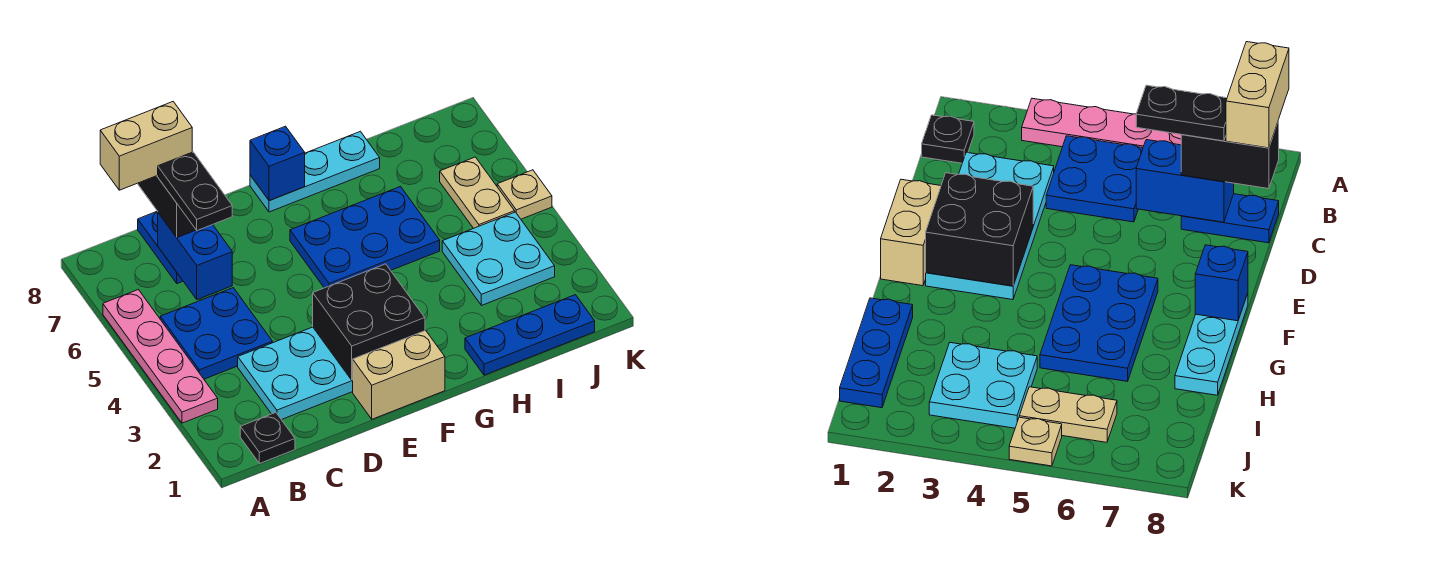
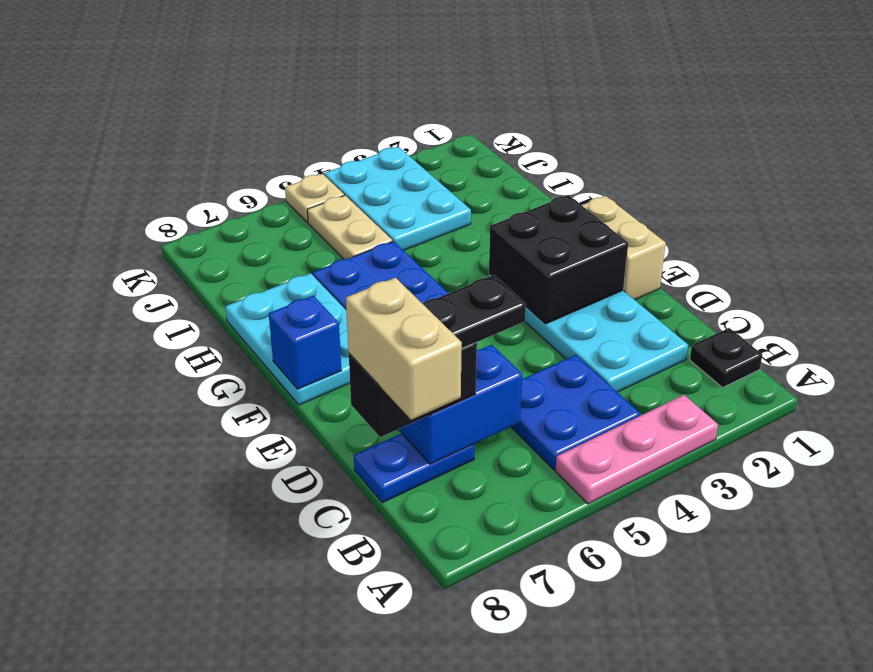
pink 1x4 plate [103,290,218,423] -> pink 1x3 plate [555,395,718,504]
cyan 1x3 plate [250,131,380,212] -> cyan 2x3 plate [225,273,350,405]
blue 1x3 plate [465,295,595,375] -> none
cyan 2x2 plate [442,212,555,305] -> cyan 2x3 plate [324,147,471,250]
tan 1x2 plate [440,157,515,228] -> tan 1x2 plate turned to [307,195,392,259]

